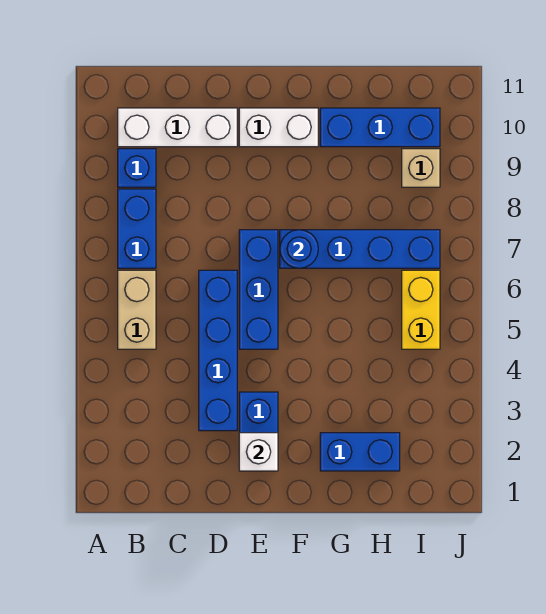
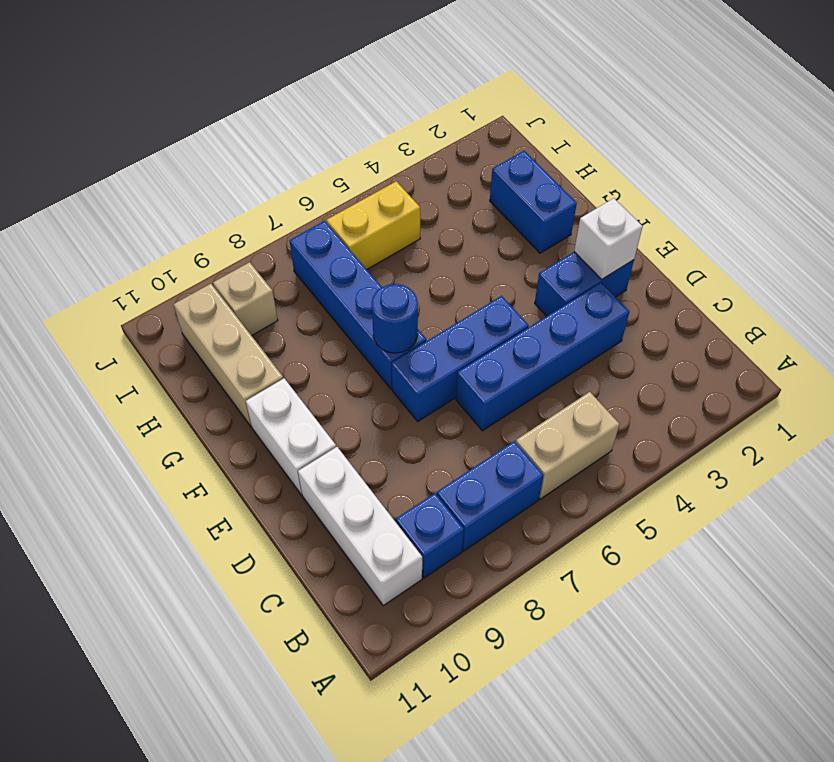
blue 1x3 brick [320,108,440,147] -> tan 1x3 brick [173,284,283,427]

